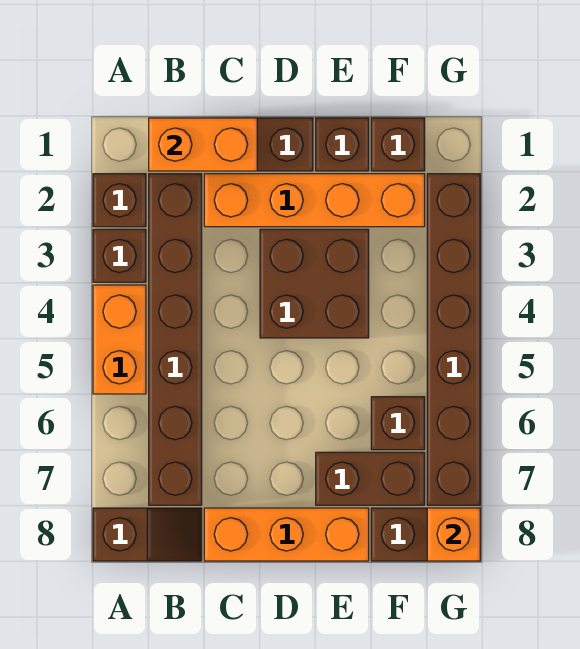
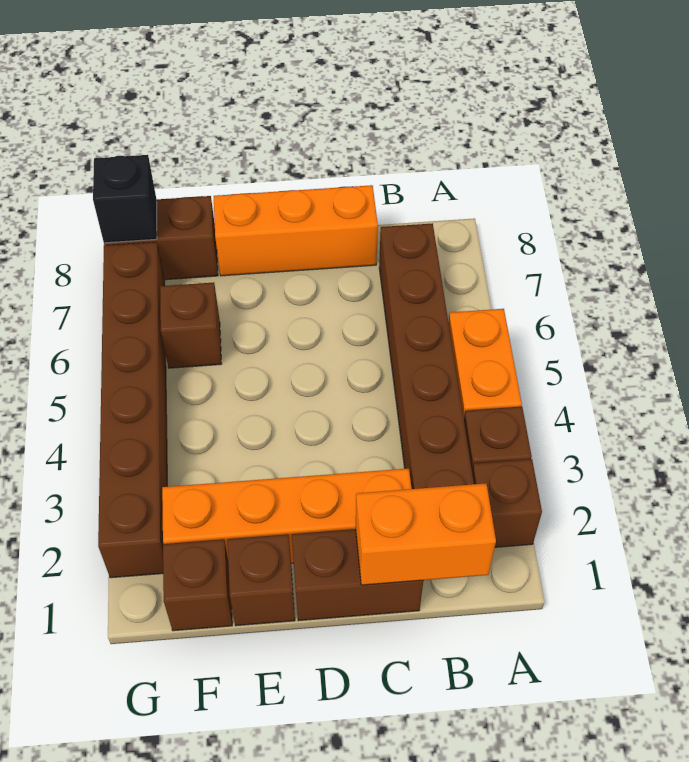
brown 1x2 slope [93,508,202,561] -> none
brown 2x2 brick [260,229,369,338] -> none
brown 1x2 brick [316,452,425,505] -> none
orange 1x1 brick [427,508,480,561] -> black 1x1 brick [93,155,157,243]

